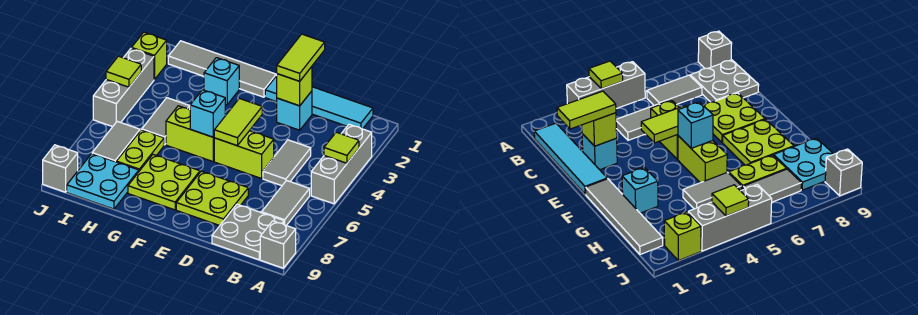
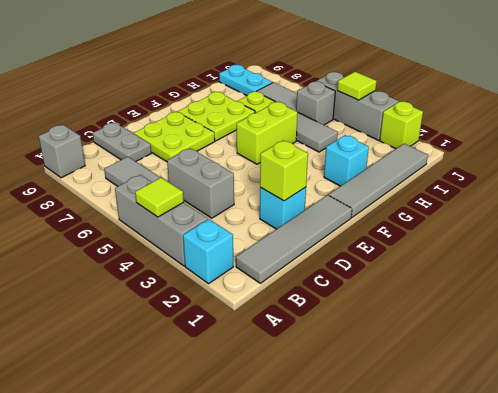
cyan 1x4 tile [265,76,373,129] -> grey 1x4 tile [236,195,352,283]
grey 2x2 plate [212,204,284,260] -> grey 1x2 plate [93,123,151,161]
grey 1x2 tile [263,140,311,186] -> grey 1x2 brick [167,148,234,218]
lime 1x2 tile [277,34,325,81] -> none
lime 1x2 brick [214,131,274,179] -> none
lime 1x2 tile [214,98,262,146] -> none
cyan 1x1 brick [190,90,225,137] -> cyan 1x1 brick moved to [183,219,233,284]
cyan 2x2 plate [67,154,139,209] -> cyan 1x2 plate [219,65,273,96]
grey 1x1 brick [43,145,78,192] -> grey 1x1 brick moved to [296,82,335,125]

